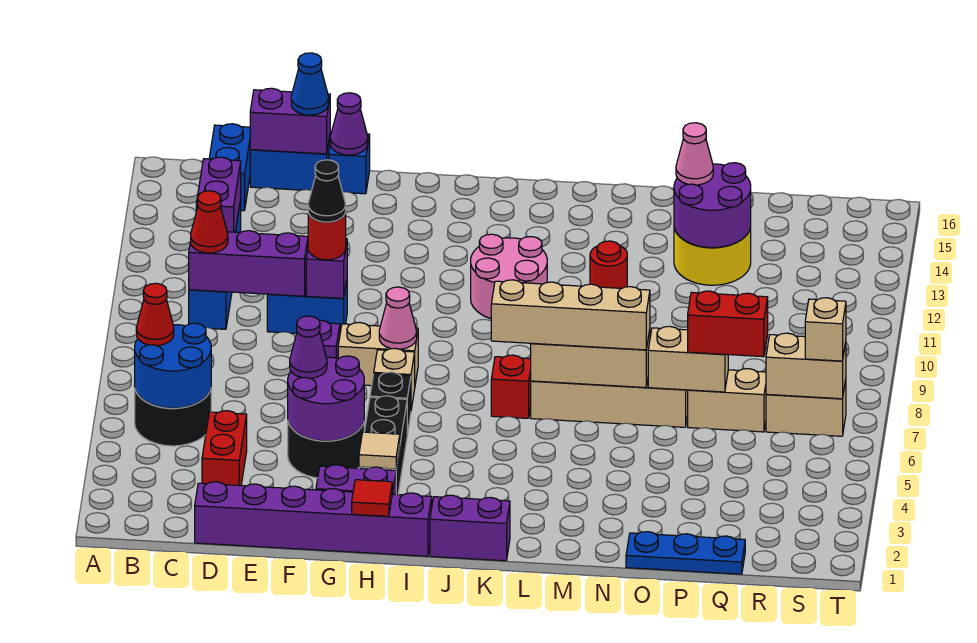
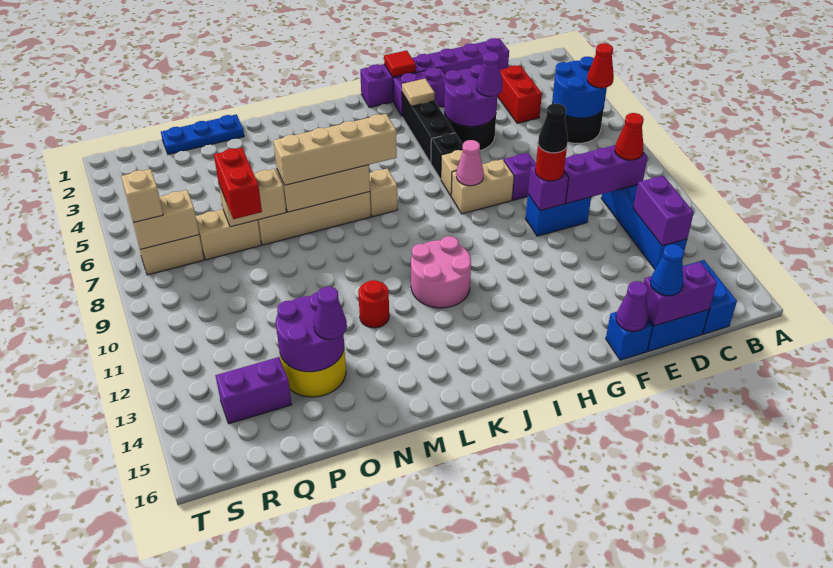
purple 1x2 brick [430,495,510,561] -> purple 1x2 brick moved to [215,357,292,424]
red 1x1 brick [491,355,531,418] -> tan 1x1 brick [369,169,398,217]
pink 1x1 cone [676,123,713,185] -> purple 1x1 cone [314,287,347,340]
red 1x2 brick [688,291,768,357] -> red 1x2 brick turned to [214,148,262,219]

